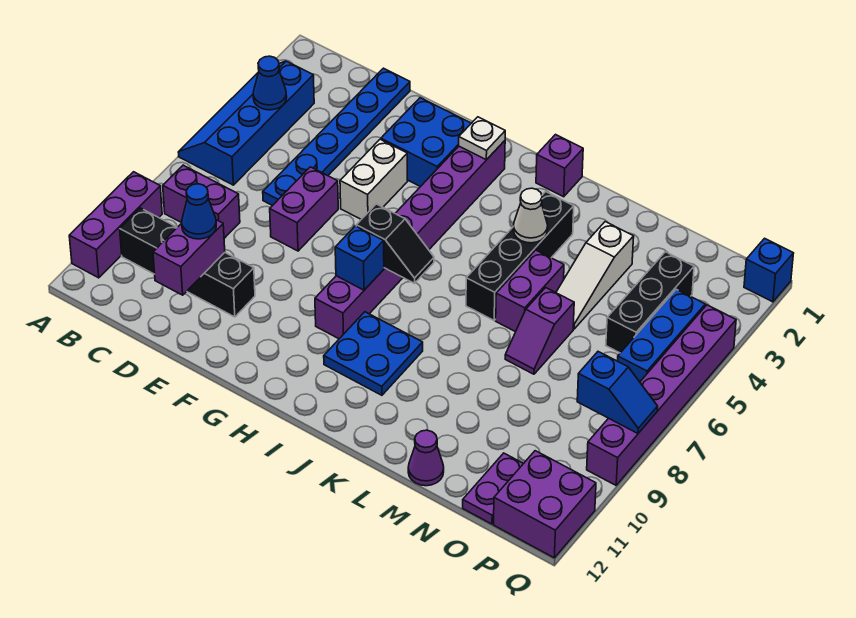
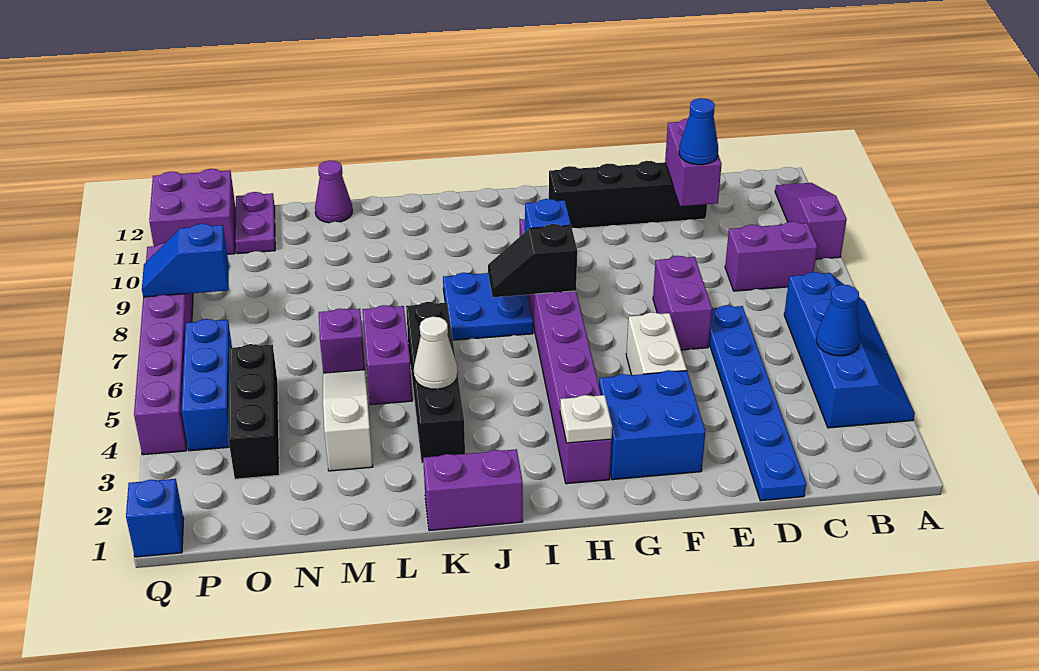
purple 1x3 brick [69,172,162,278] -> purple 1x3 slope [775,183,847,259]
black 1x4 brick [120,208,255,317] -> black 1x4 brick moved to [549,161,707,228]
blue 2x2 plate [324,312,423,395] -> blue 2x2 plate moved to [443,273,533,340]
purple 1x1 brick [536,135,583,197] -> purple 1x2 brick [423,449,523,531]

